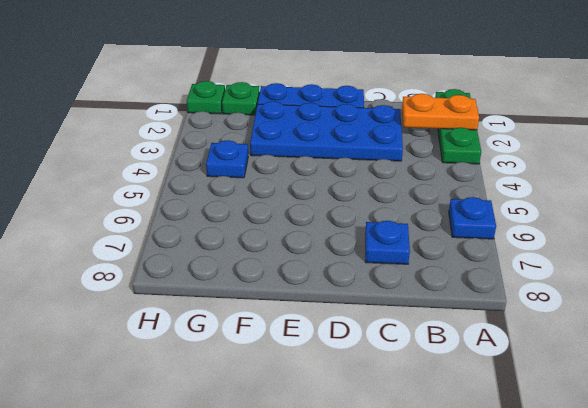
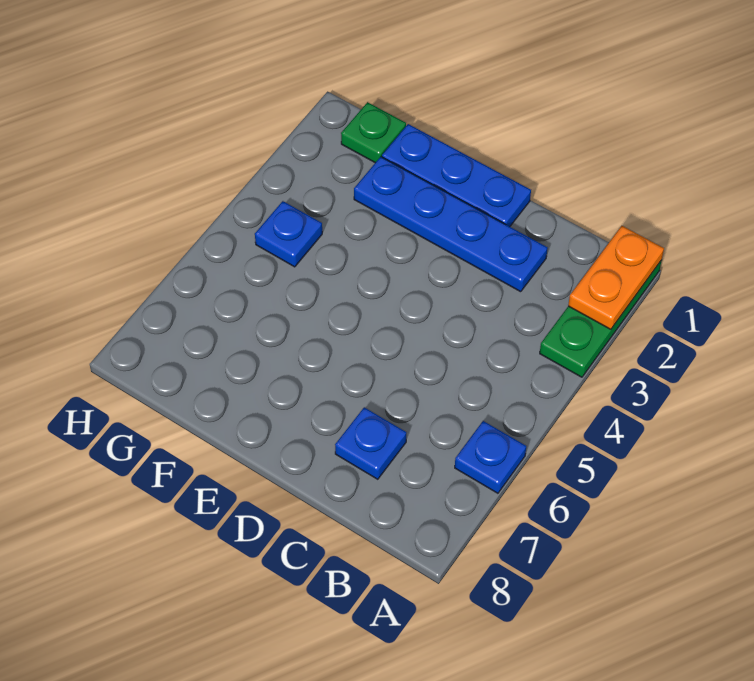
orange 1x2 plate [402,94,479,130] -> orange 1x2 plate turned to [568,226,664,329]
blue 2x4 plate [250,101,403,161] -> blue 1x4 plate [354,157,548,292]
green 1x1 plate [187,81,225,114] -> none

